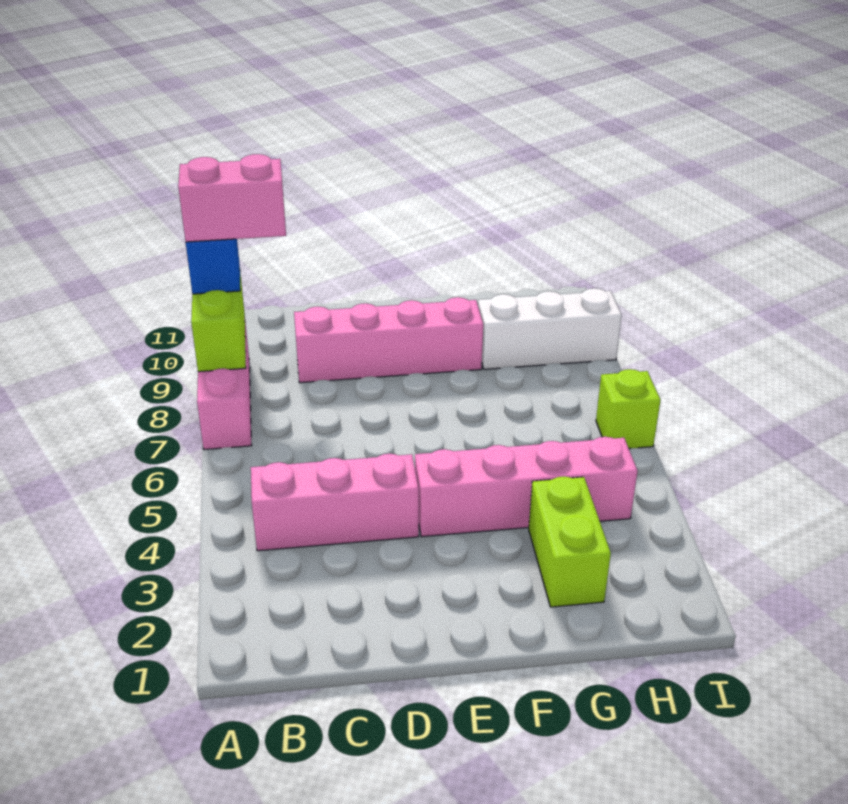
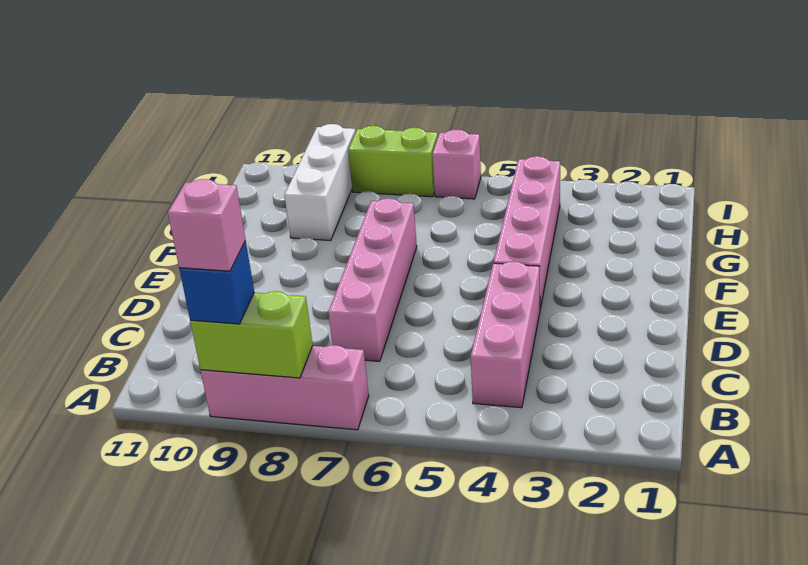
pink 1x2 brick [178,154,286,242] -> pink 1x1 brick [168,179,246,271]
pink 1x4 brick [294,297,483,383] -> pink 1x4 brick moved to [328,198,417,361]
lime 1x2 brick [529,476,611,607] -> lime 1x2 brick moved to [348,126,438,197]
lime 1x1 brick [596,369,661,449] -> pink 1x1 brick [432,130,481,199]

